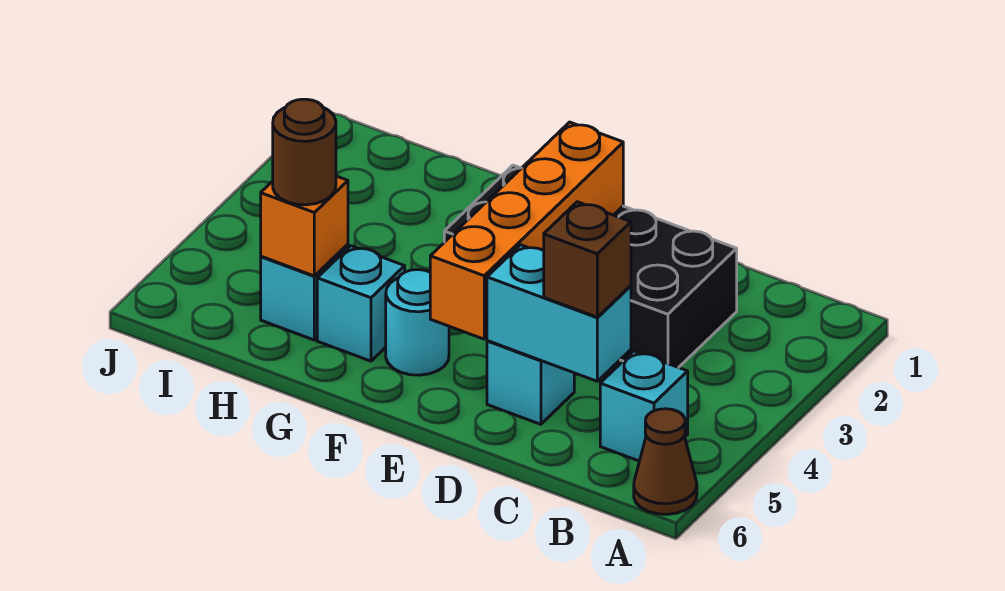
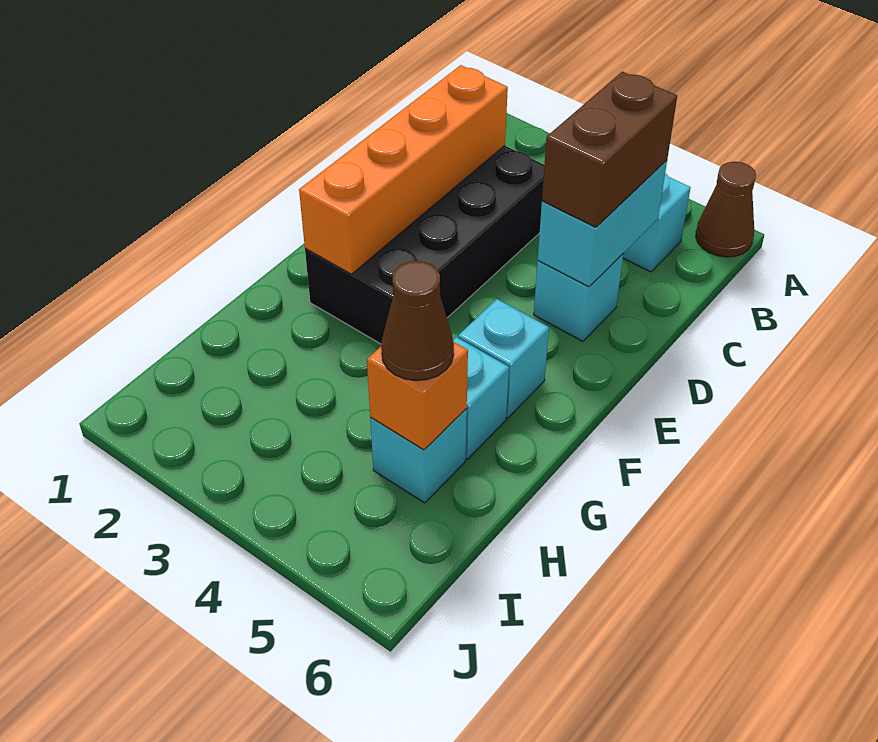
brown 1x1 brick [544,202,631,317] -> brown 1x2 brick [542,72,677,227]
orange 1x4 brick [430,122,623,339] -> orange 1x4 brick turned to [299,65,508,274]
cyan 1x1 round brick [386,270,449,375] -> cyan 1x1 brick [458,299,549,418]
brown 1x1 round brick [273,99,336,205] -> brown 1x1 cone [381,261,454,381]

